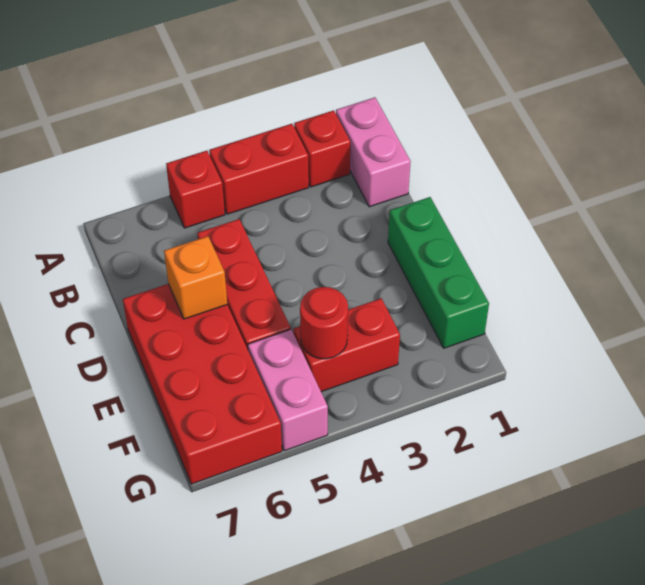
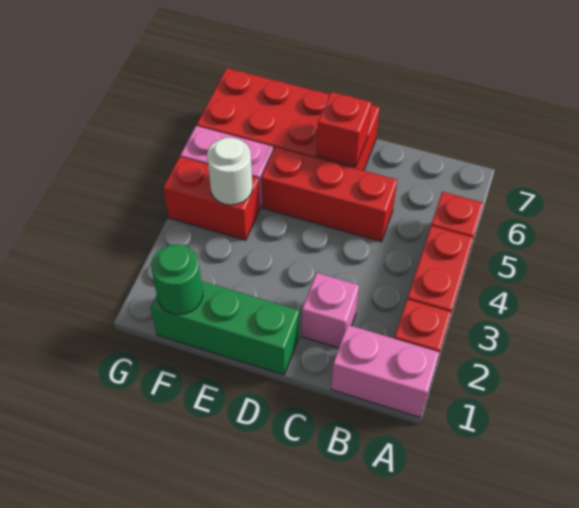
none -> pink 1x1 brick [301,273,359,348]
orange 1x1 brick [164,236,227,319] -> red 1x1 brick [317,92,371,166]
none -> green 1x1 round brick [151,244,203,315]
red 1x2 brick [294,298,400,392] -> red 1x2 brick turned to [163,157,260,240]
red 1x1 round brick [300,287,348,359] -> white 1x1 round brick [207,138,253,205]

